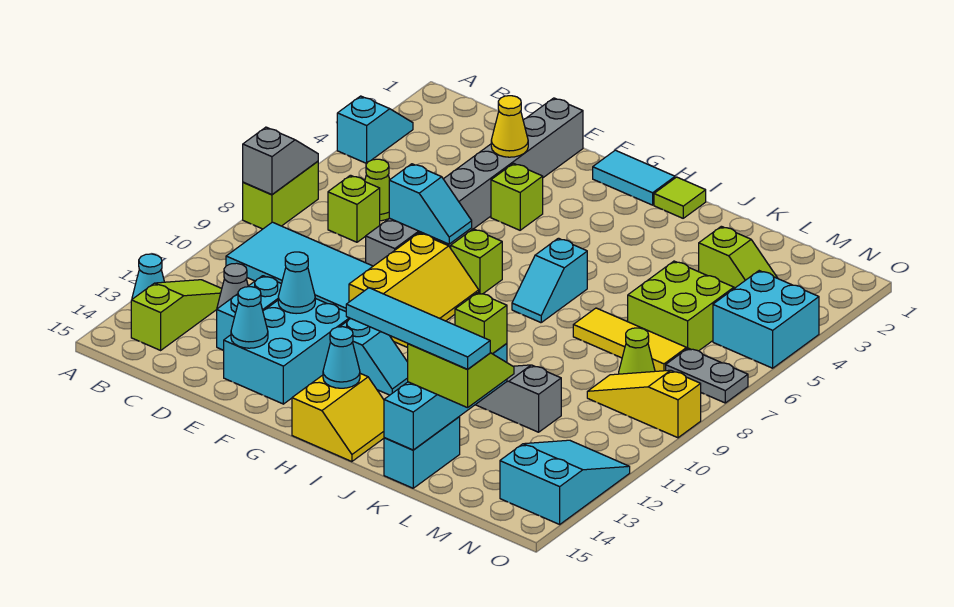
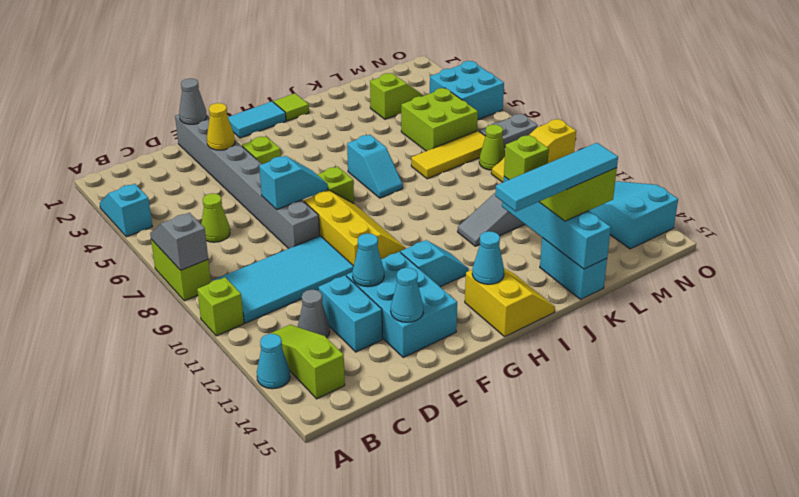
lime 1x1 brick [328,175,380,242] -> lime 1x1 brick moved to [197,277,244,336]
none -> grey 1x1 cone [179,79,207,124]

